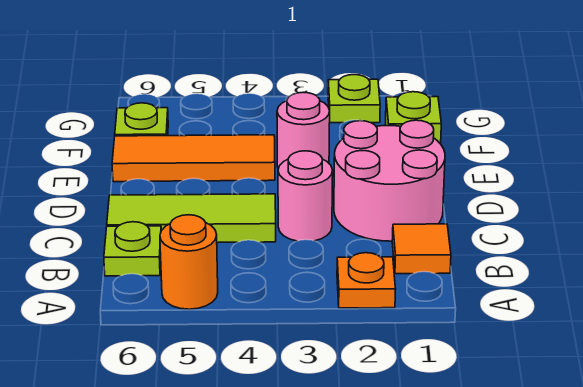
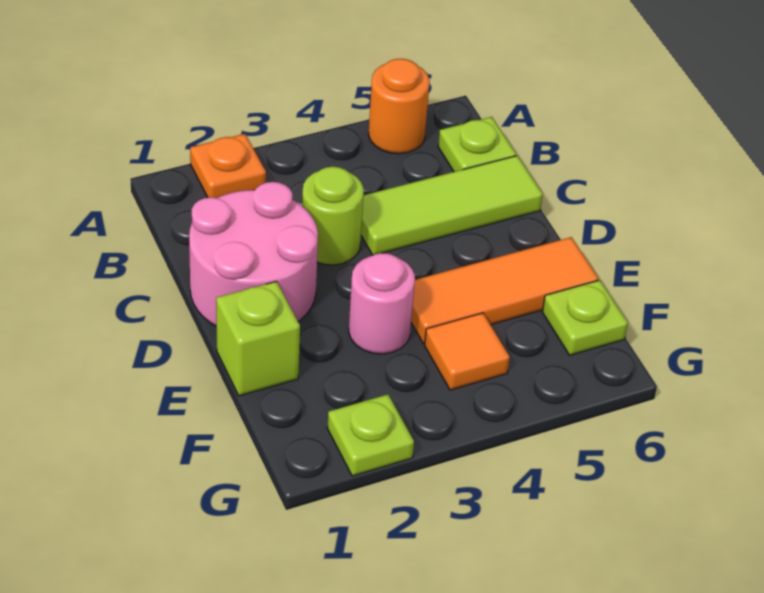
orange 1x1 tile [392,224,451,274] -> orange 1x1 tile moved to [425,313,510,390]
pink 1x1 round brick [278,151,333,241] -> lime 1x1 round brick [302,167,364,265]

